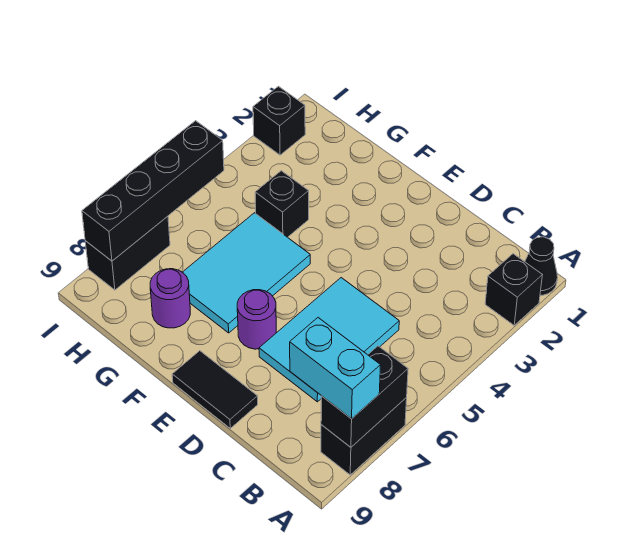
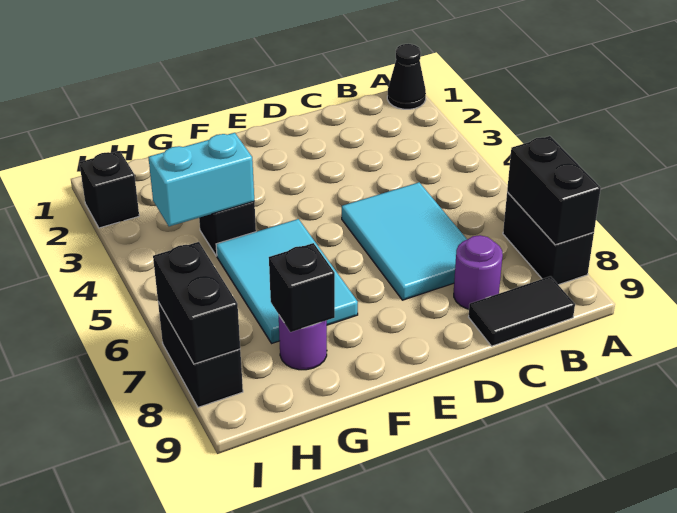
black 1x1 brick [485,254,542,325] -> black 1x1 brick moved to [269,243,335,332]
cyan 1x2 brick [290,318,381,419] -> cyan 1x2 brick moved to [148,133,254,226]
black 1x2 tile [172,351,258,428] -> black 1x2 tile moved to [469,276,575,346]
purple 1x1 round brick [237,290,276,349] -> purple 1x1 round brick moved to [454,235,503,309]
black 1x4 brick [82,121,224,261] -> black 1x2 brick [153,242,240,364]

